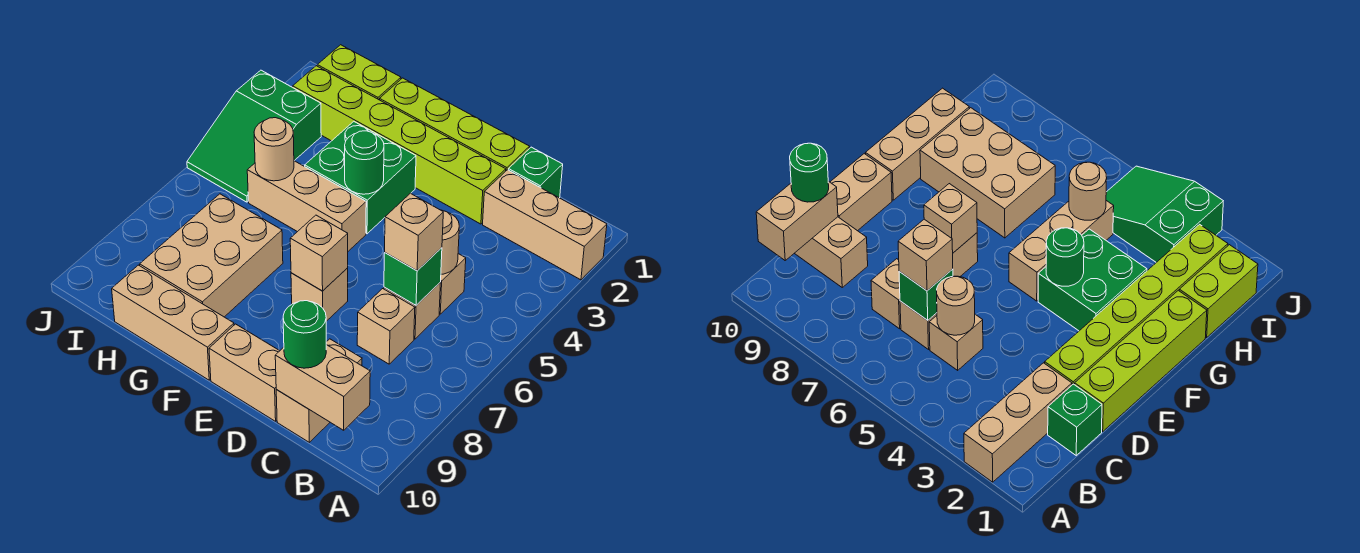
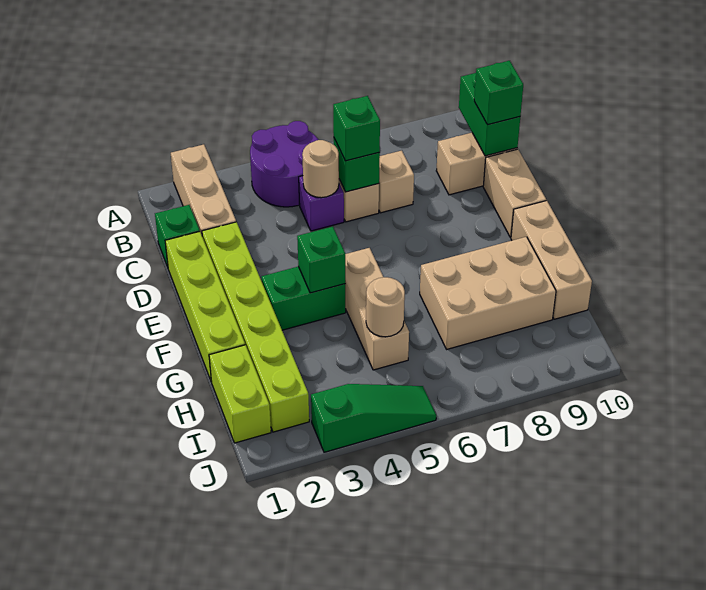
none -> purple 2x2 round brick [250,121,318,207]
tan 1x2 brick [275,345,370,430] -> green 1x2 brick [459,73,520,156]
tan 1x1 brick [439,254,466,314] -> purple 1x1 brick [299,176,344,231]
tan 1x1 brick [385,193,443,271] -> green 1x1 brick [333,96,380,161]
green 1x1 round brick [283,301,326,368] -> green 1x1 brick [474,61,523,125]
tan 1x1 brick [291,268,348,321] -> none
tan 1x1 brick [290,215,348,291] -> none
green 2x2 brick [305,122,416,234] -> green 1x2 brick [261,267,346,330]
green 1x1 round brick [345,131,384,194] -> green 1x1 brick [297,227,345,293]
green 2x3 slope [187,70,321,202] -> green 1x3 slope [311,384,436,452]

